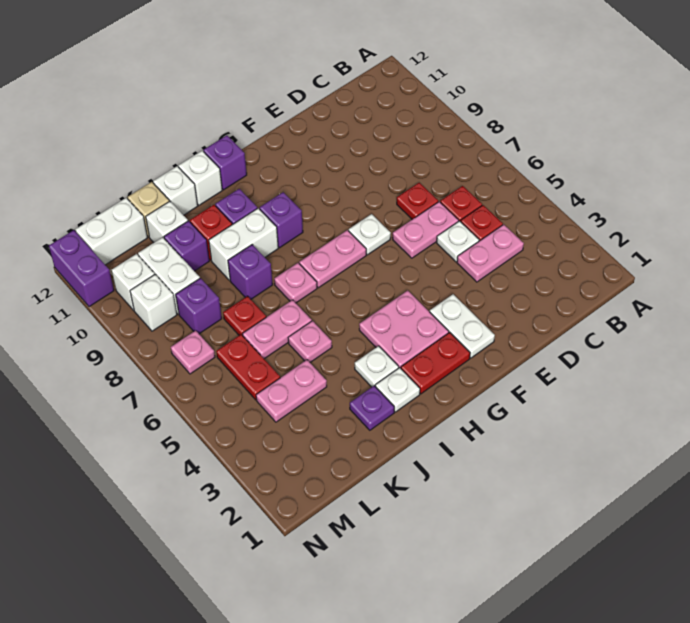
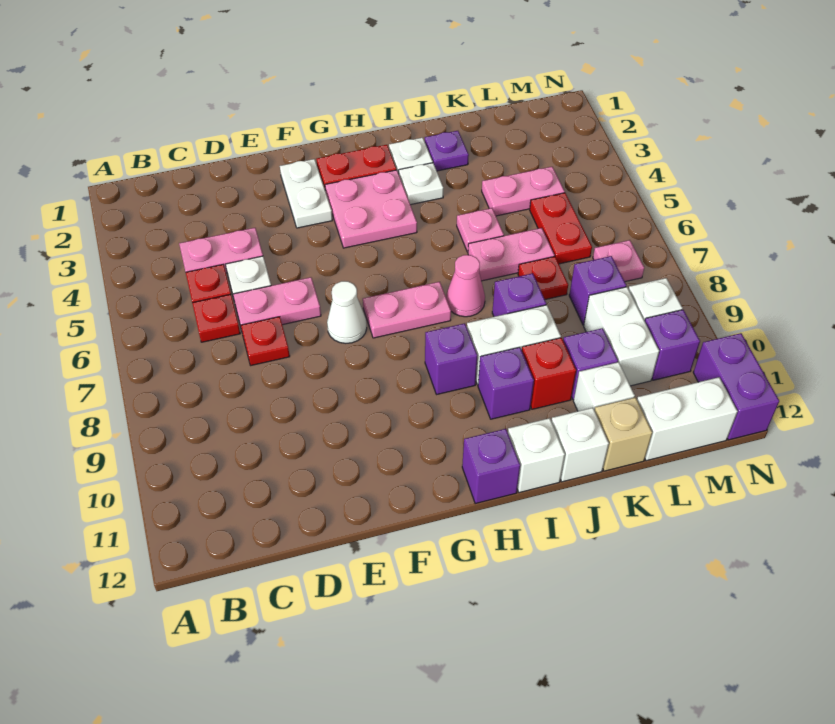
white 1x1 plate [349,214,391,255] -> white 1x1 cone [327,281,367,343]
pink 1x1 plate [274,263,317,303] -> pink 1x1 cone [446,255,485,317]
white 1x1 brick [112,254,155,310] -> purple 1x1 brick [645,310,700,380]

